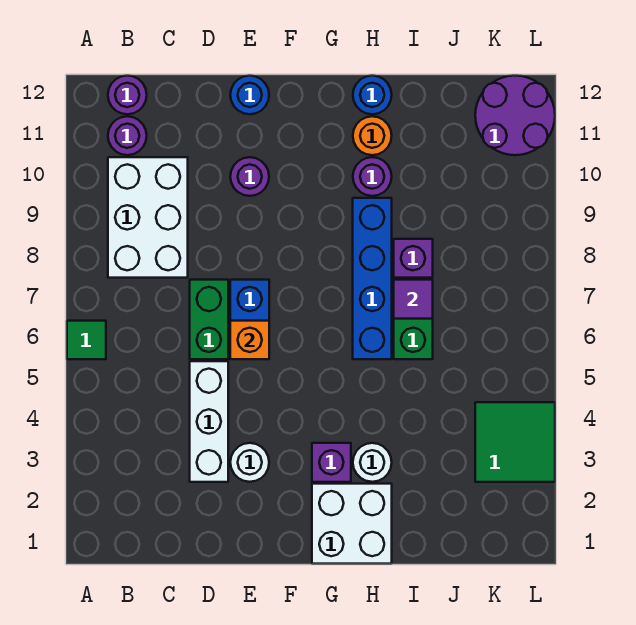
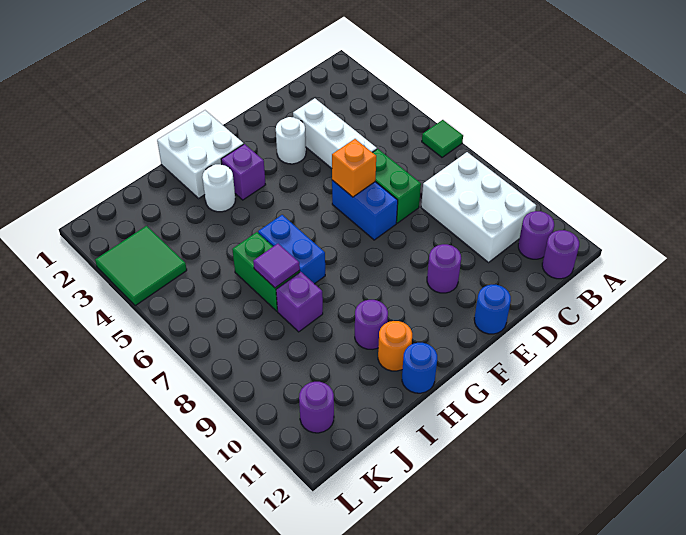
blue 1x4 brick [353,198,392,359] -> blue 1x2 brick [258,215,325,284]
purple 2x2 round brick [475,76,555,155] -> purple 1x1 round brick [299,382,334,433]

